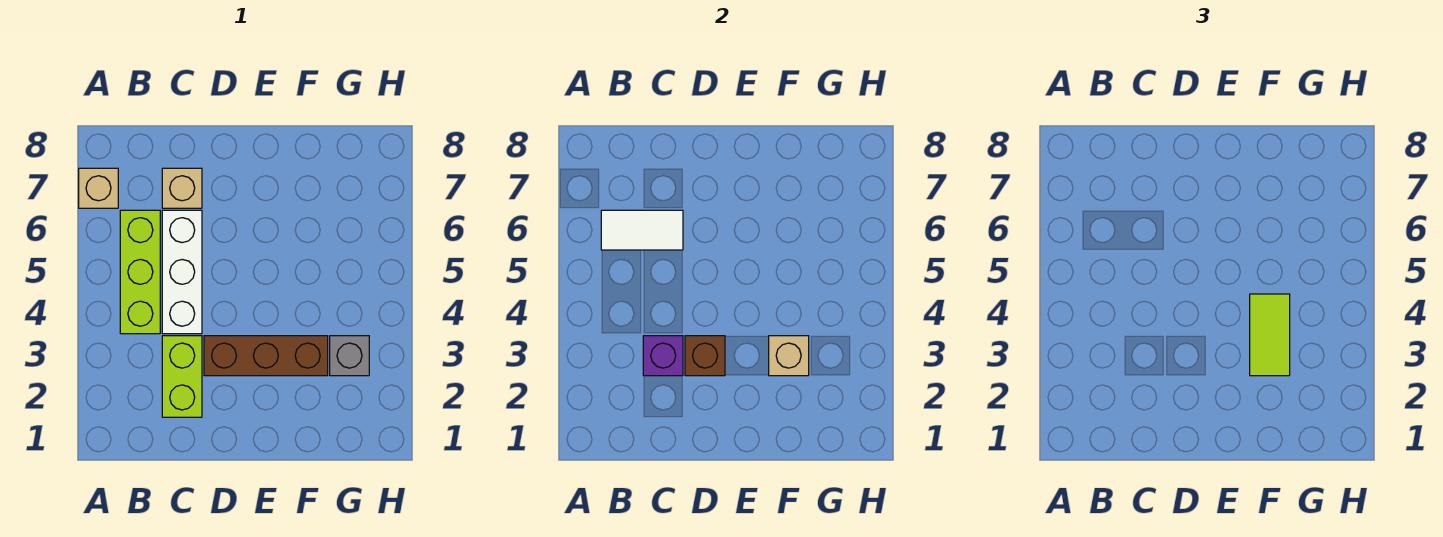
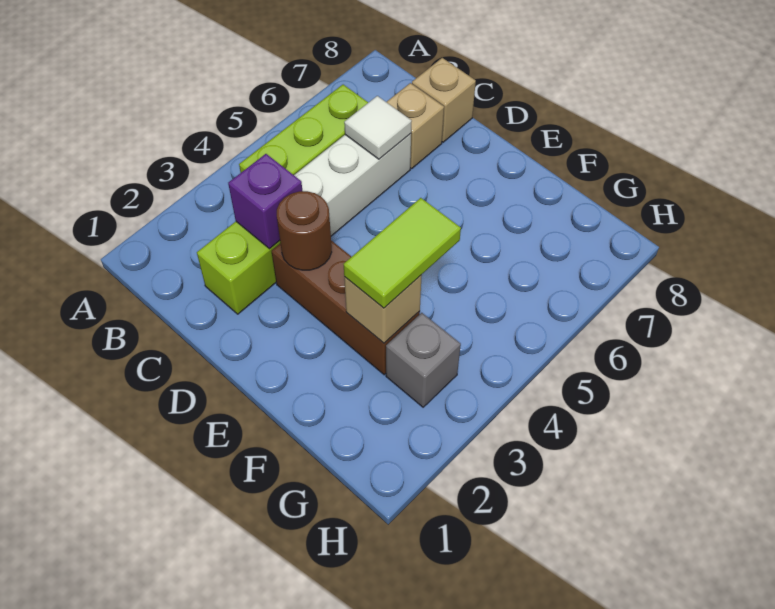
tan 1x1 brick [79,168,118,208] -> tan 1x1 brick moved to [412,58,476,142]
white 1x2 tile [601,210,683,250] -> white 1x1 tile [344,96,412,159]
brown 1x1 brick [685,336,725,376] -> brown 1x1 round brick [277,191,332,270]

